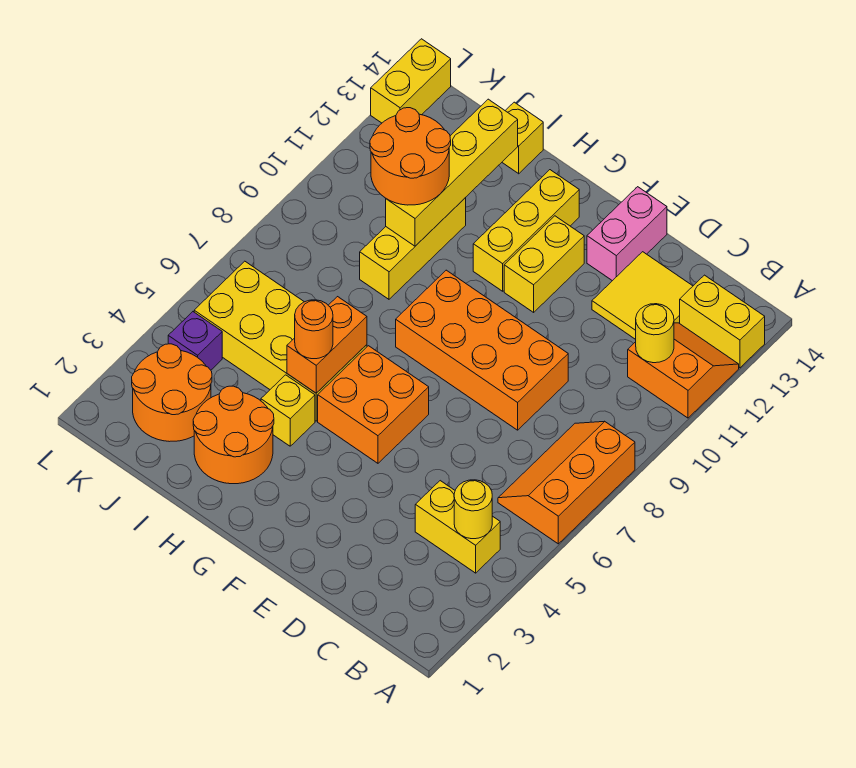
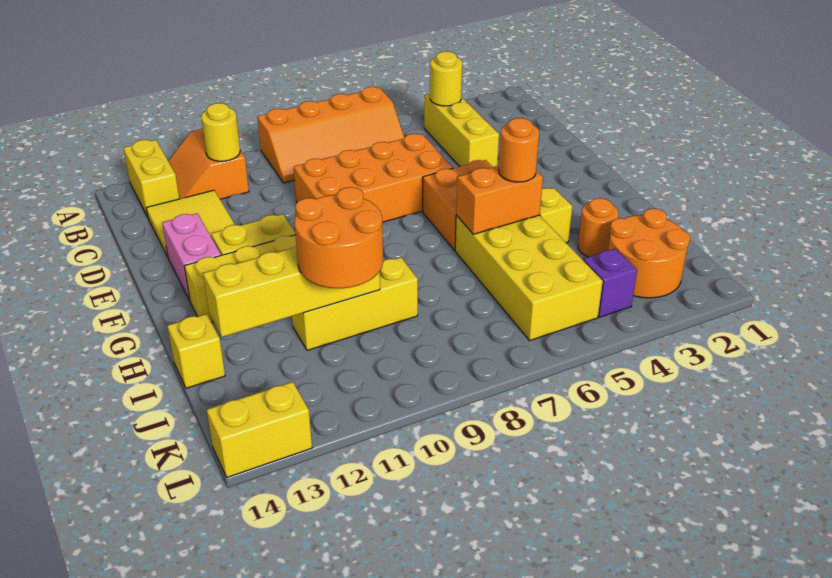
orange 2x3 slope [498,421,635,544] -> orange 2x4 slope [257,87,404,183]
yellow 1x2 brick [415,481,500,573] -> yellow 1x3 brick [424,94,499,167]
orange 2x4 brick [396,270,568,430] -> orange 2x4 brick turned to [294,134,453,222]
pink 1x2 brick [587,187,667,281] -> pink 1x2 brick turned to [162,213,221,300]
orange 2x2 round brick [193,386,274,484] -> orange 1x1 round brick [578,198,619,257]

